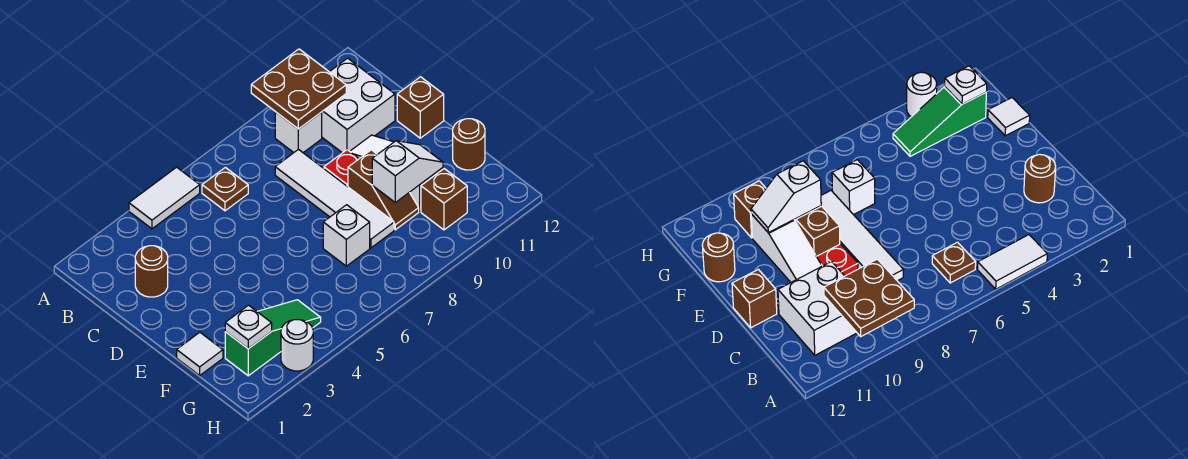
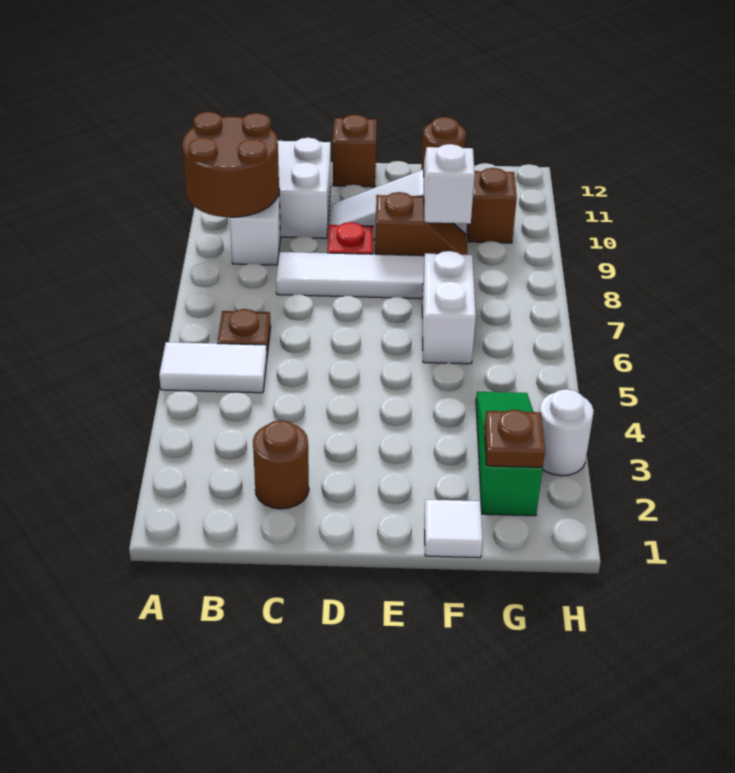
white 1x2 tile [129,167,200,229] -> white 1x2 tile turned to [159,342,267,393]
brown 2x2 plate [251,49,346,129] -> brown 2x2 round brick [182,112,279,217]
white 1x1 brick [323,205,370,266] -> white 1x2 brick [422,251,476,364]
white 1x1 plate [225,305,272,349] -> brown 1x1 plate [484,410,545,467]

